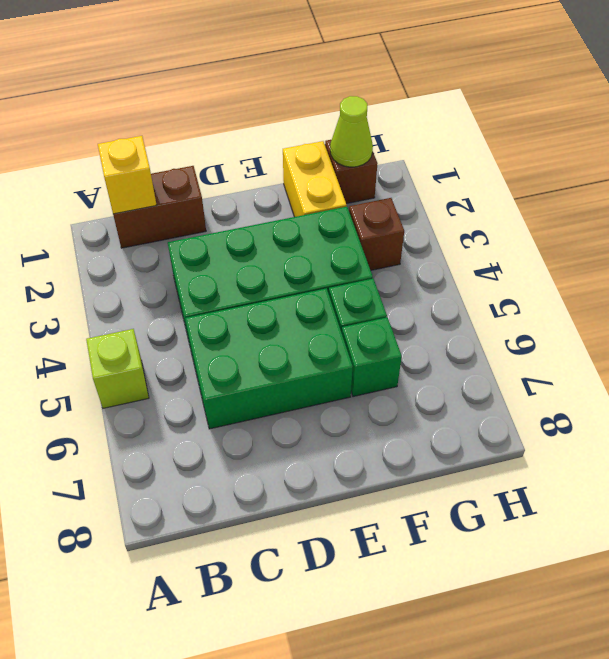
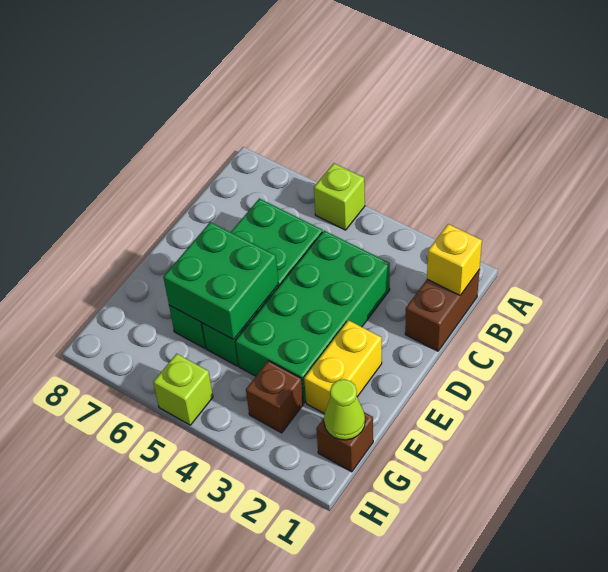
none -> green 2x2 brick [163,222,279,340]
yellow 1x2 brick [283,141,347,217] -> yellow 1x2 brick turned to [304,320,382,414]
none -> lime 1x1 brick [153,354,213,425]

